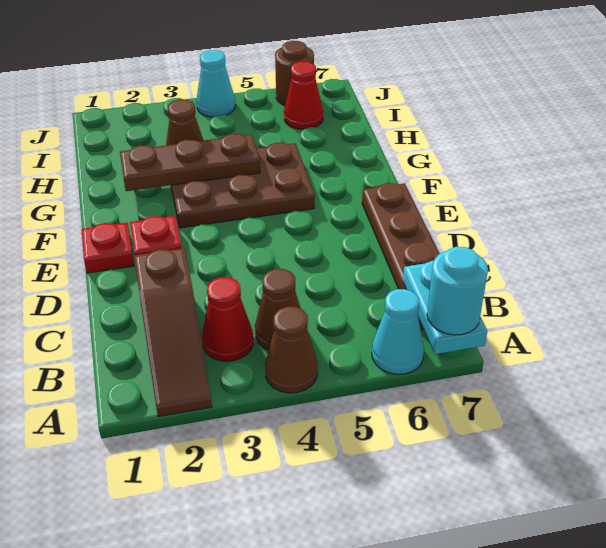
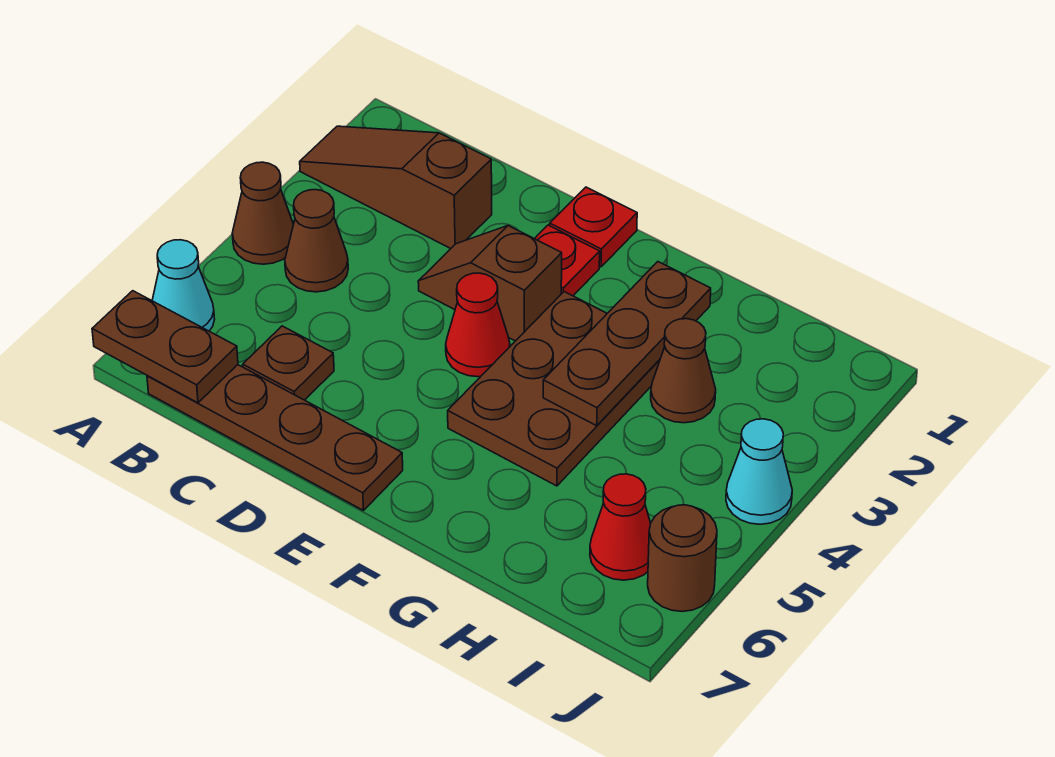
cyan 1x2 plate [403,261,487,354] -> brown 1x2 plate [92,291,238,403]
cyan 1x1 round brick [427,247,488,335] -> none
red 1x1 cone [202,277,253,361] -> red 1x1 cone moved to [446,273,510,377]
none -> brown 1x1 plate [243,326,334,400]
none -> brown 1x2 slope [418,226,562,341]

